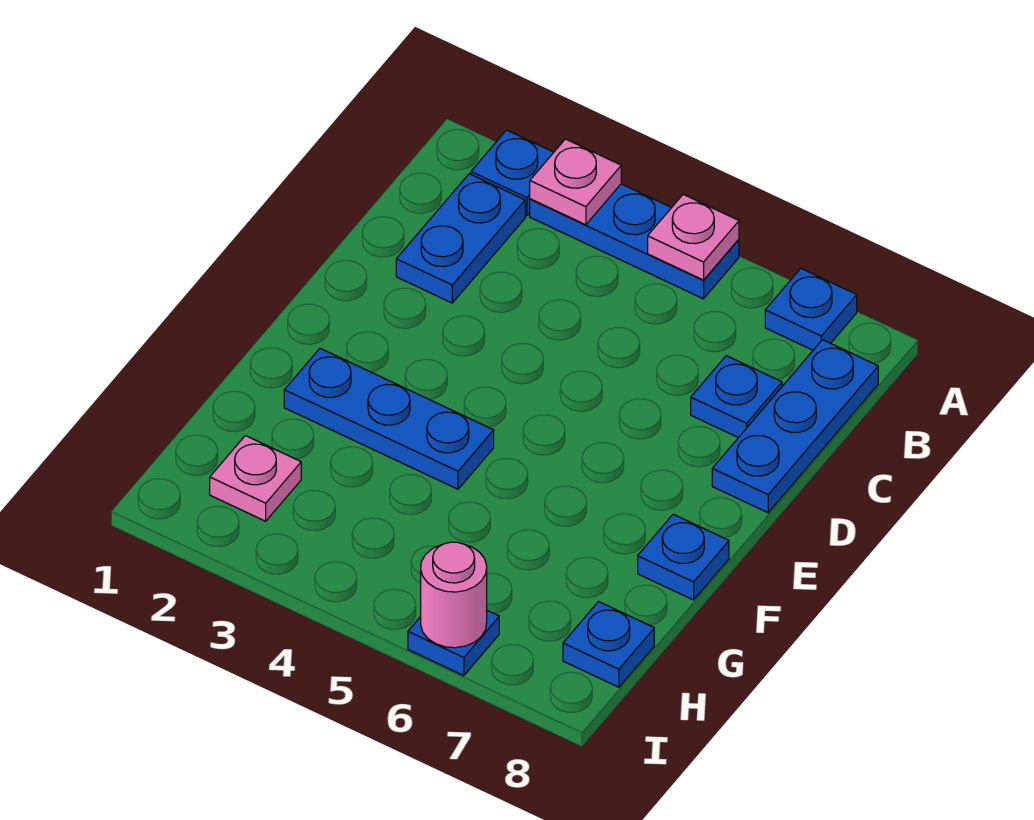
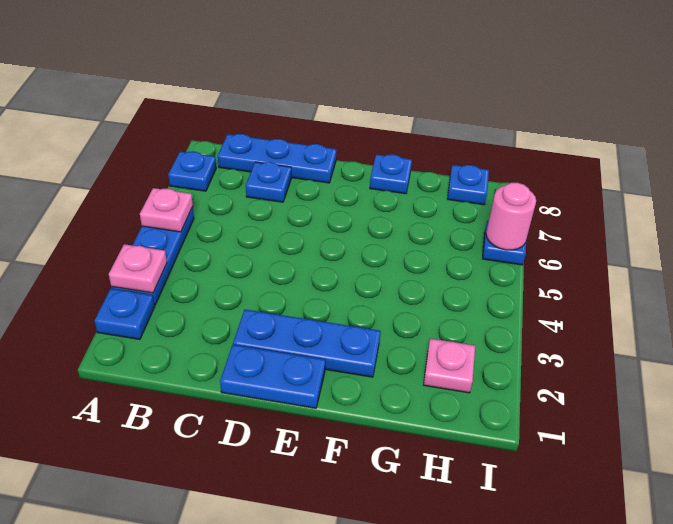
blue 1x2 plate [396,174,525,303] -> blue 1x2 plate moved to [220,345,325,408]
blue 1x3 plate [284,348,494,489] -> blue 1x3 plate turned to [233,310,381,377]

